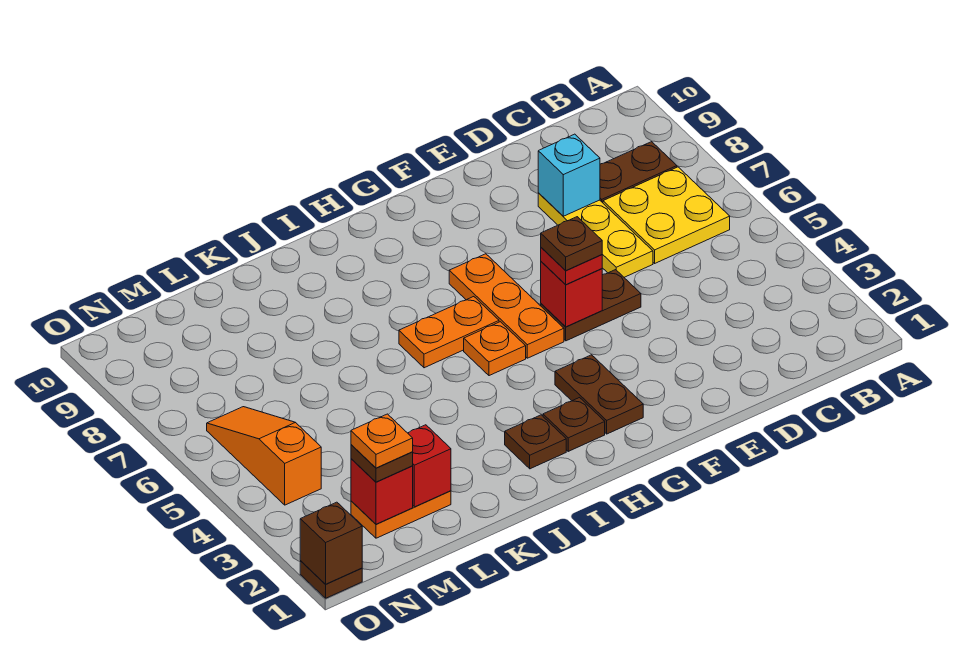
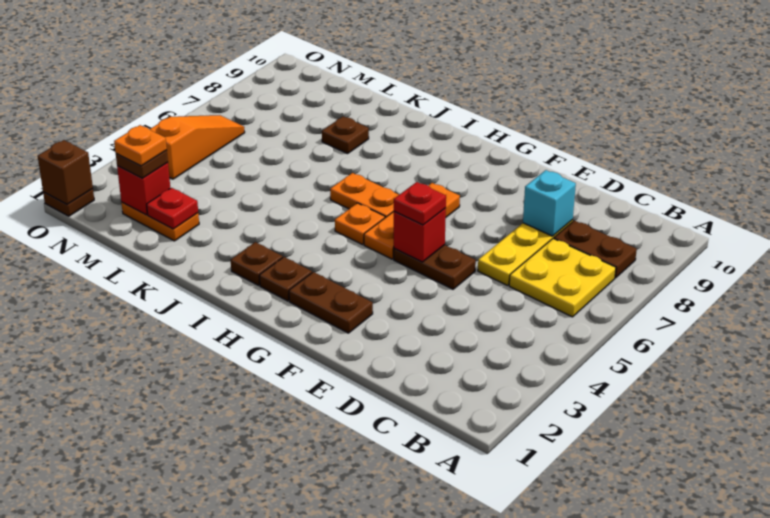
brown 1x1 plate [541,217,602,270] -> brown 1x1 plate moved to [322,116,369,154]
brown 1x2 plate [555,355,643,434] -> brown 1x2 plate turned to [289,272,373,333]
red 1x1 brick [408,425,451,507] -> red 1x1 plate [147,188,198,229]

